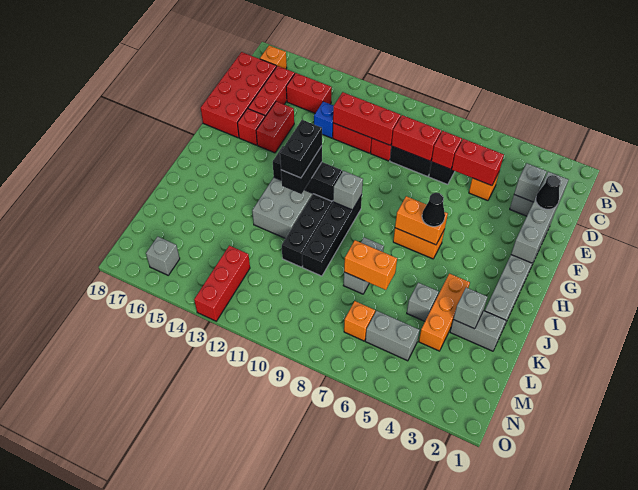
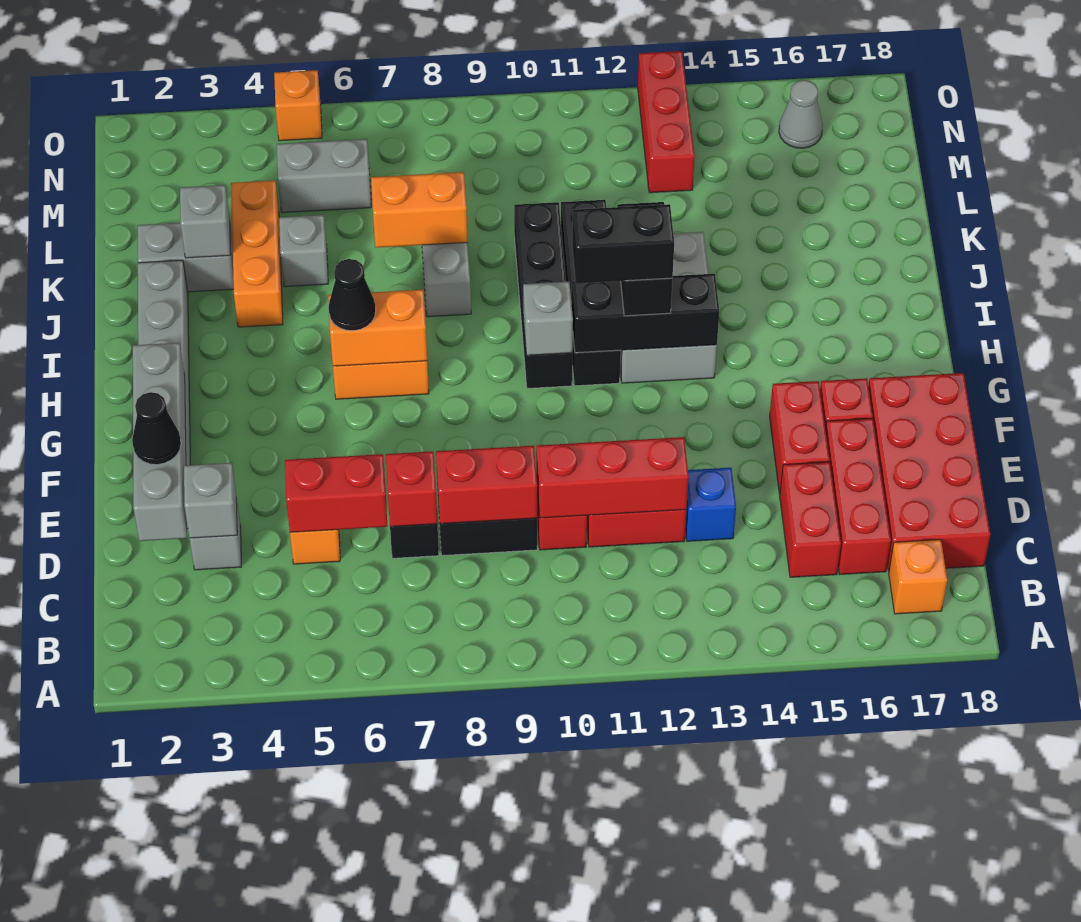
red 1x2 brick [286,73,332,113] -> red 1x2 brick turned to [780,462,841,577]
black 1x2 brick [280,120,322,178] -> black 1x2 brick turned to [572,204,674,283]
orange 1x1 brick [344,301,375,341] -> orange 1x1 brick moved to [274,70,322,141]
grey 1x1 brick [146,237,180,275] -> grey 1x1 cone [779,80,823,148]

